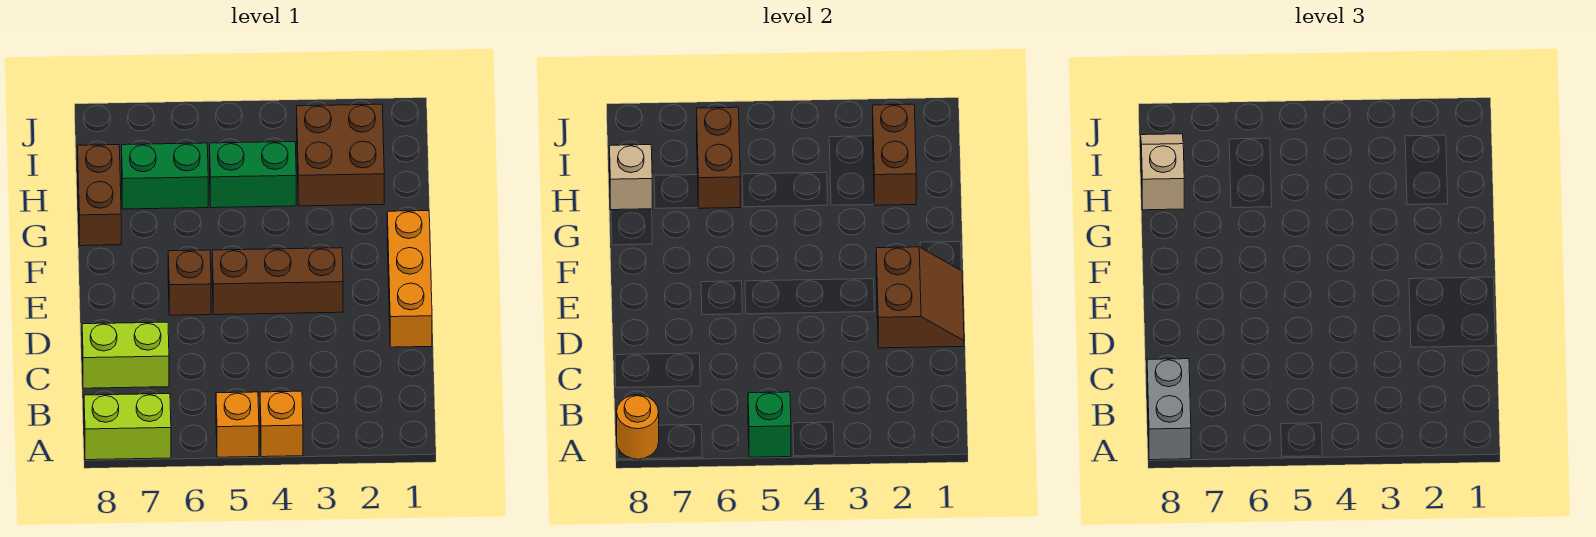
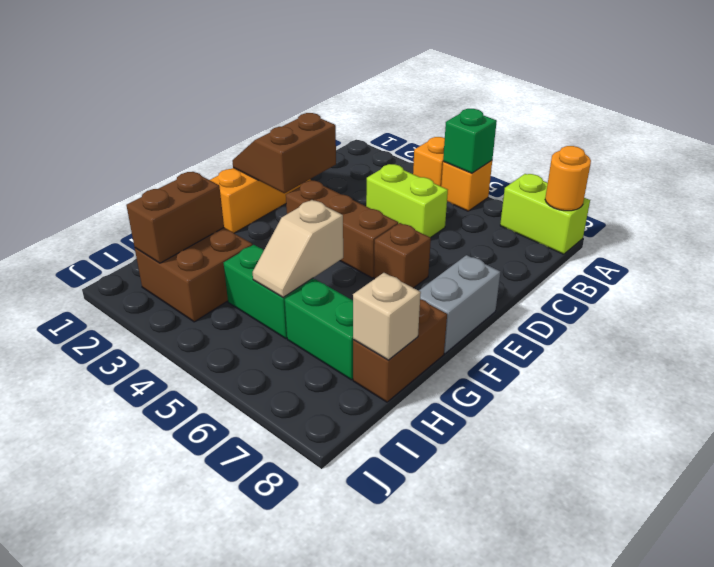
grey 1x2 brick [1147,359,1191,460] -> grey 1x2 brick moved to [419,255,500,353]
lime 1x2 brick [82,322,169,388] -> lime 1x2 brick moved to [366,164,448,238]
brown 1x2 brick [697,107,740,208] -> none
tan 1x2 slope [1141,134,1184,210] -> tan 1x2 slope moved to [253,200,343,297]

